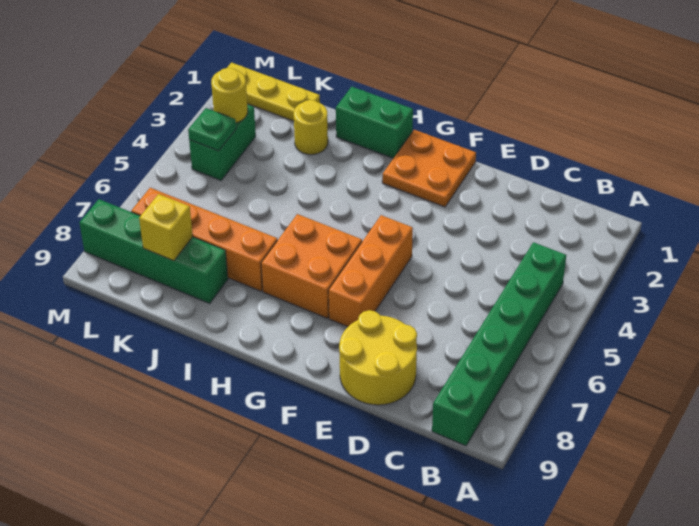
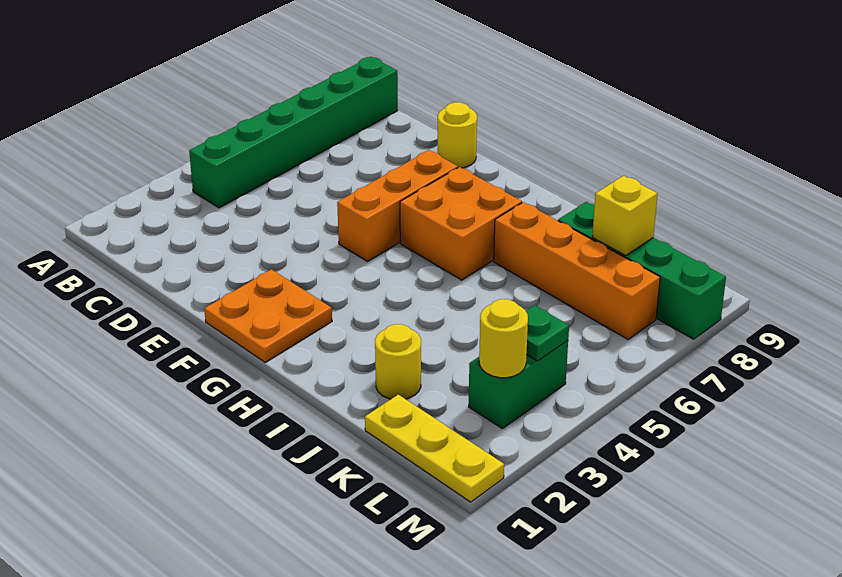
yellow 2x2 round brick [339,310,417,405] -> yellow 1x1 round brick [438,102,477,168]
green 1x2 brick [336,87,413,158] -> none

